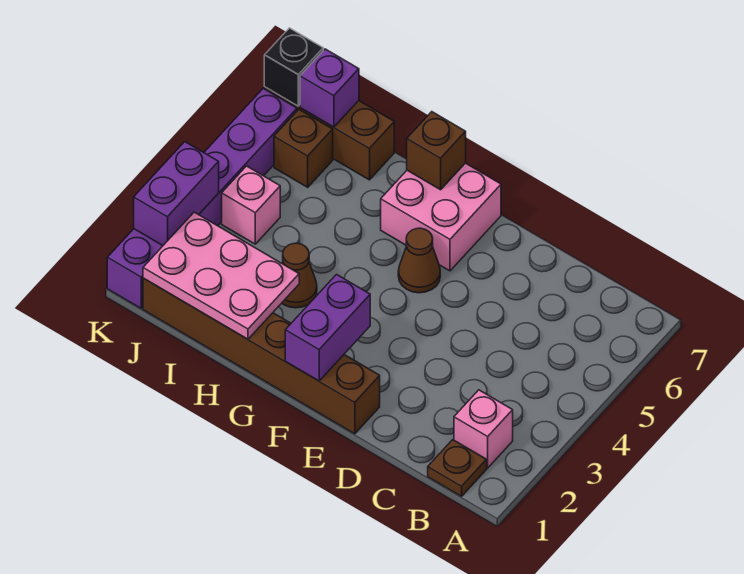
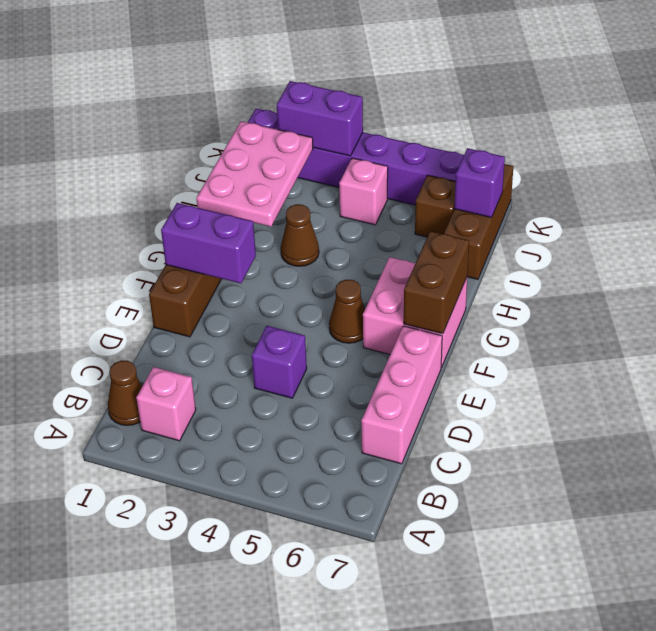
brown 1x1 plate [428,440,487,496] -> brown 1x1 cone [108,360,142,425]
none -> pink 1x3 brick [361,326,442,464]
none -> purple 1x1 brick [252,326,307,398]
brown 1x1 brick [407,112,466,190] -> brown 1x2 brick [404,231,469,334]
black 1x1 brick [264,28,323,106] -> none

